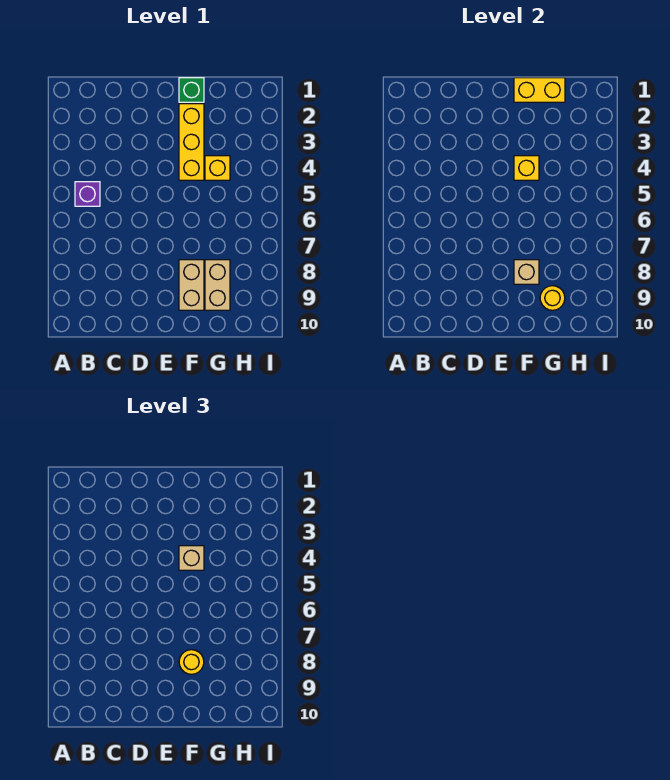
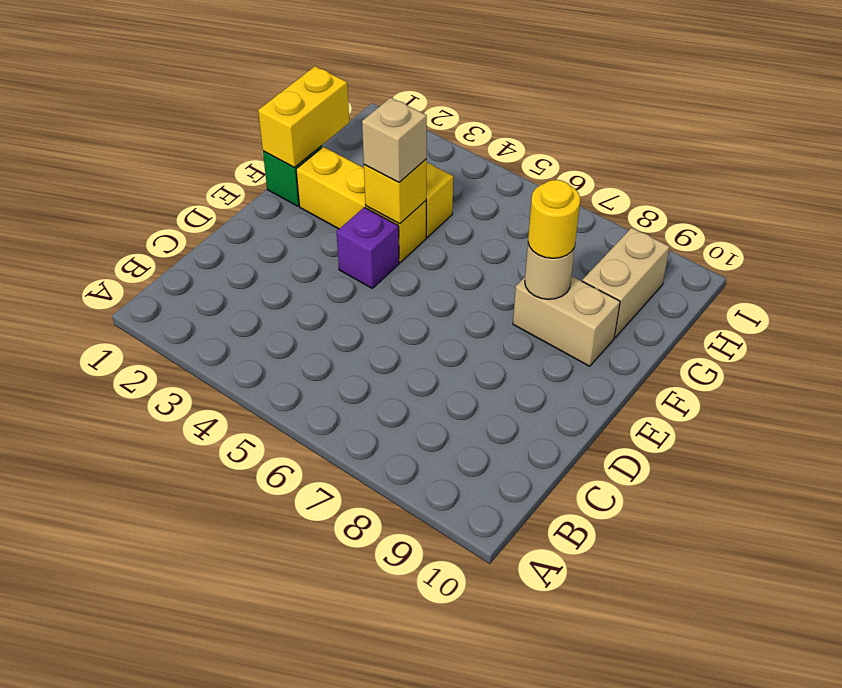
purple 1x1 brick [75,182,100,206] -> purple 1x1 brick moved to [337,207,399,288]
tan 1x1 brick [514,260,539,284] -> tan 1x1 round brick [525,243,575,299]
tan 1x2 brick [205,260,230,310] -> tan 1x2 brick turned to [582,228,670,337]
yellow 1x1 round brick [540,286,565,310] -> none

